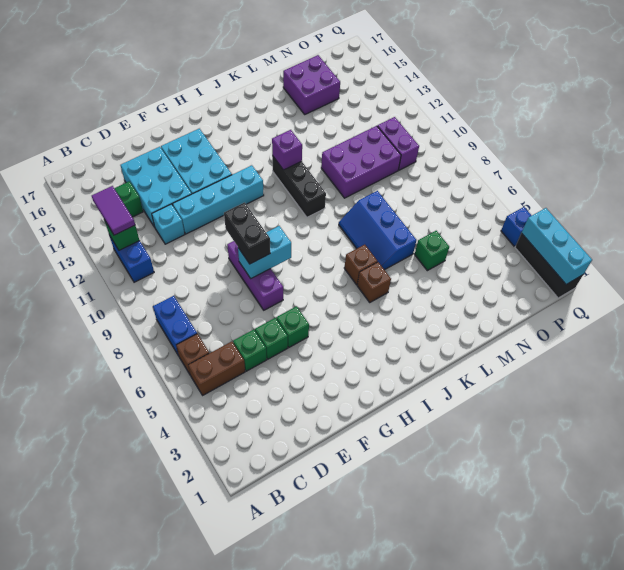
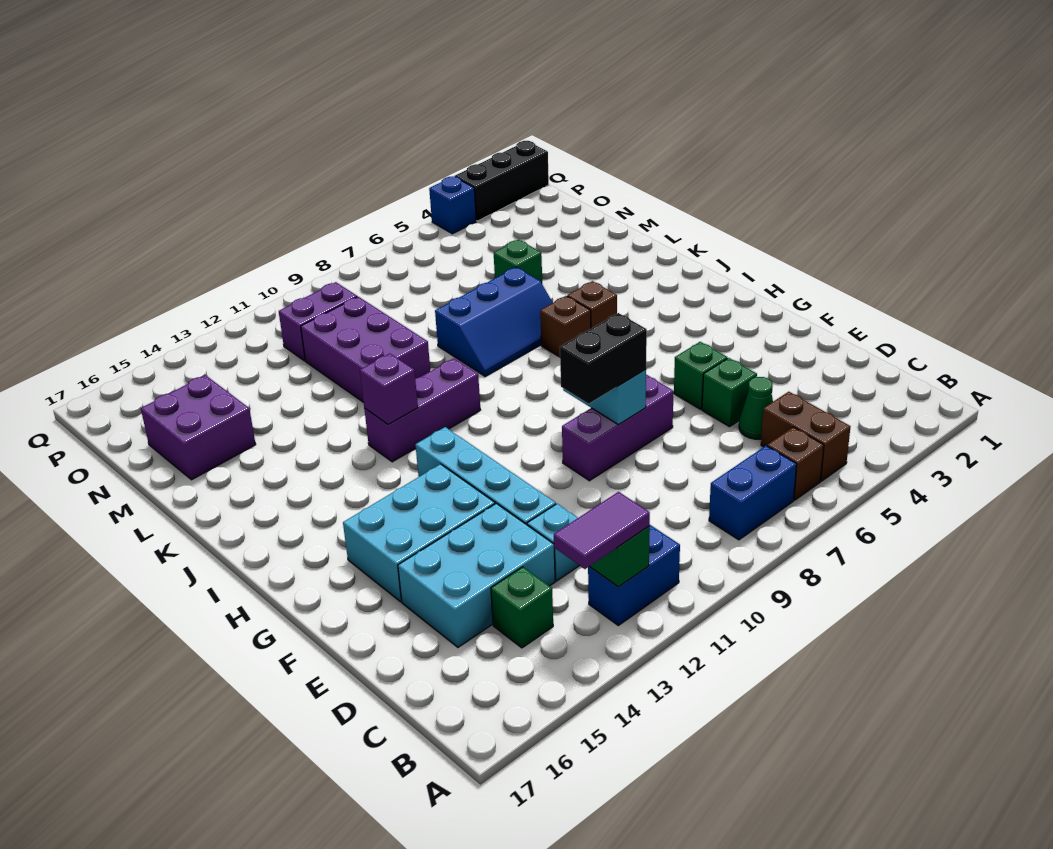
green 1x1 brick [233,330,267,371] -> green 1x1 cone [739,377,773,439]
black 1x3 brick [272,156,326,217] -> purple 1x3 brick [364,358,480,462]
cyan 1x3 brick [522,208,592,284] -> none

